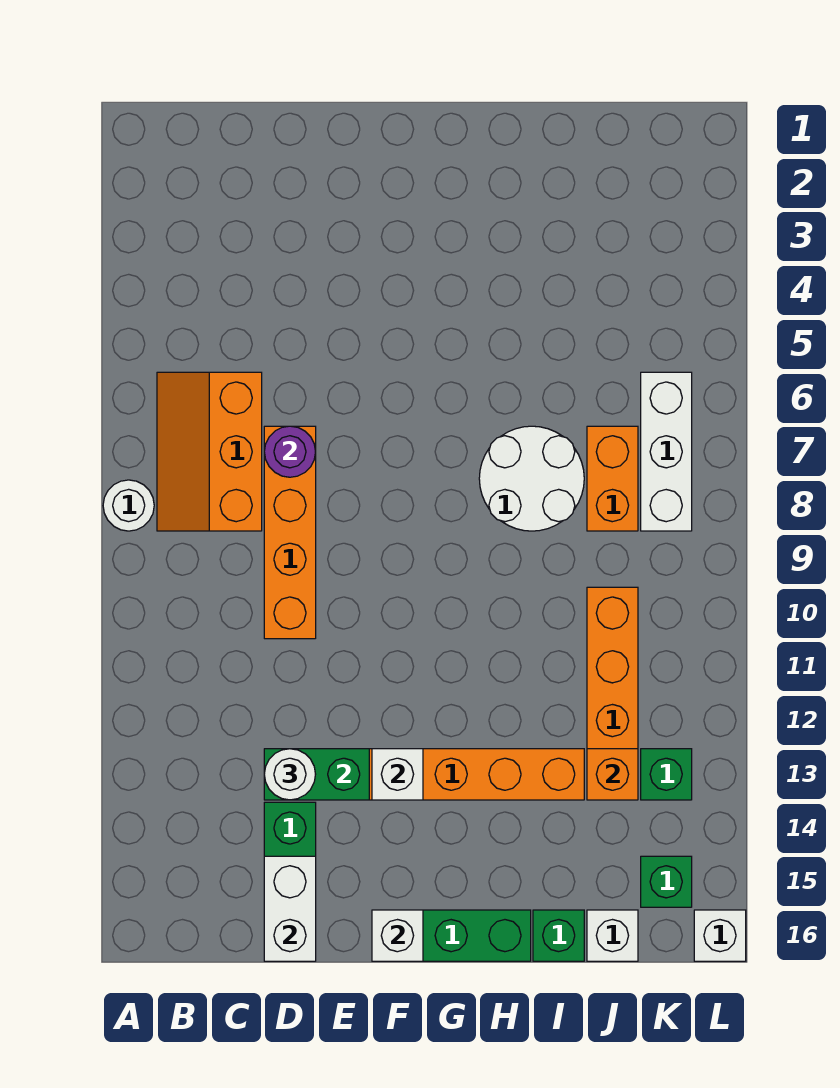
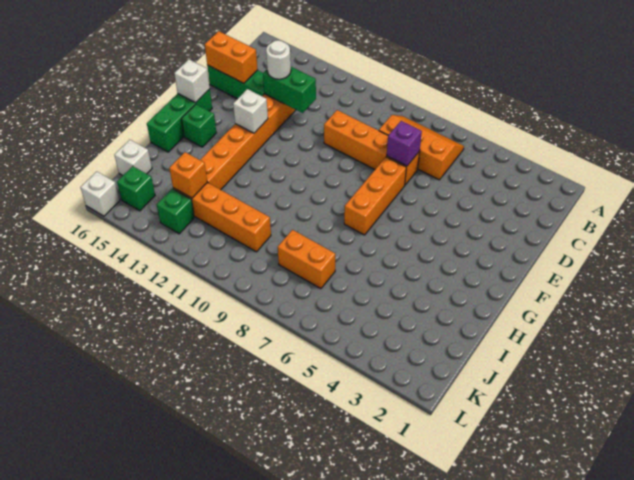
white 1x1 round brick [103,480,154,531] -> none
purple 1x1 round brick [264,426,316,477] -> purple 1x1 brick [387,121,422,166]
green 1x2 brick [264,749,369,800] -> green 1x2 brick turned to [263,67,316,113]
white 1x2 brick [264,856,316,961] -> orange 1x2 brick [205,31,257,83]
none -> orange 1x3 brick [344,157,406,235]
white 2x2 round brick [479,426,584,531] -> none
green 1x1 brick [533,910,584,961] -> green 1x1 brick moved to [181,104,216,147]
white 1x3 brick [641,372,692,531] -> none

